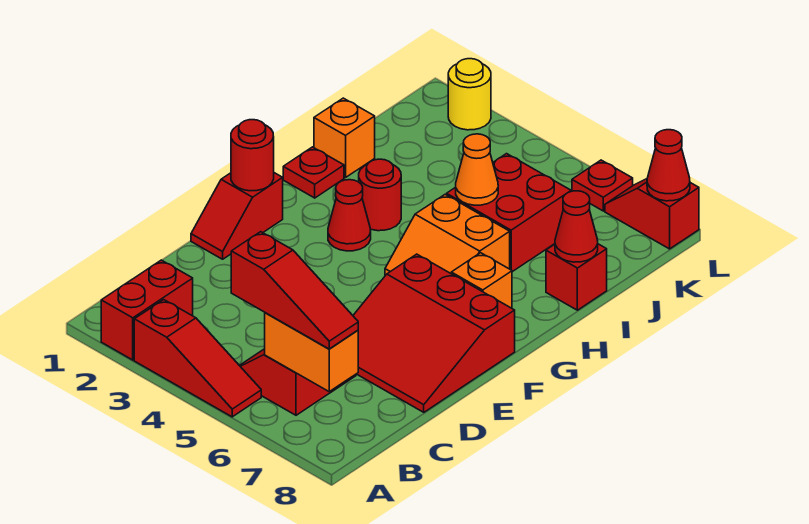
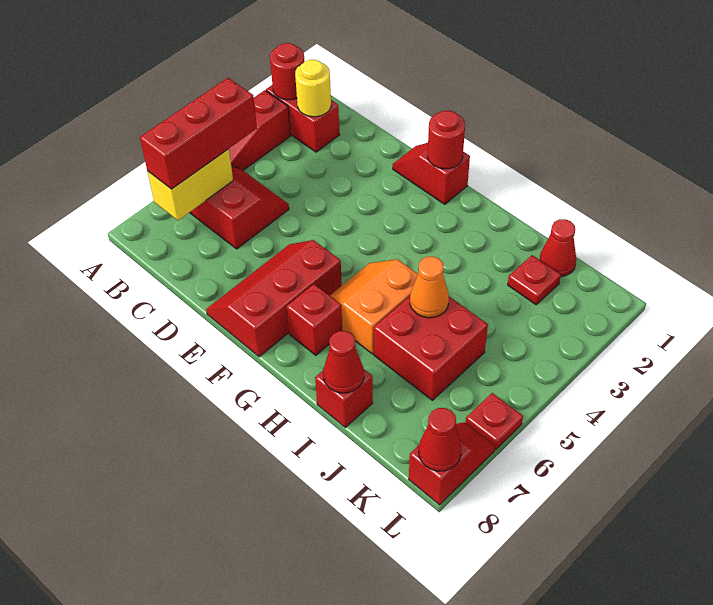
red 1x3 slope [231,232,358,349] -> red 1x3 brick [140,78,257,189]
orange 1x2 brick [265,313,358,391] -> yellow 1x2 brick [147,149,233,220]
red 3x3 slope [353,254,515,412] -> red 2x3 slope [206,240,342,357]
red 1x1 cone [328,180,371,251] -> red 1x1 cone moved to [539,219,576,277]
orange 1x1 brick [451,253,512,308] -> red 1x1 brick [286,284,342,355]
red 1x1 plate [283,147,344,198] -> red 1x1 plate moved to [508,255,561,305]
red 1x1 round brick [359,159,401,231] -> red 1x1 round brick moved to [270,43,305,100]
orange 1x1 brick [314,98,375,178] -> none
yellow 1x1 round brick [448,59,491,130] -> yellow 1x1 round brick moved to [295,60,331,117]

